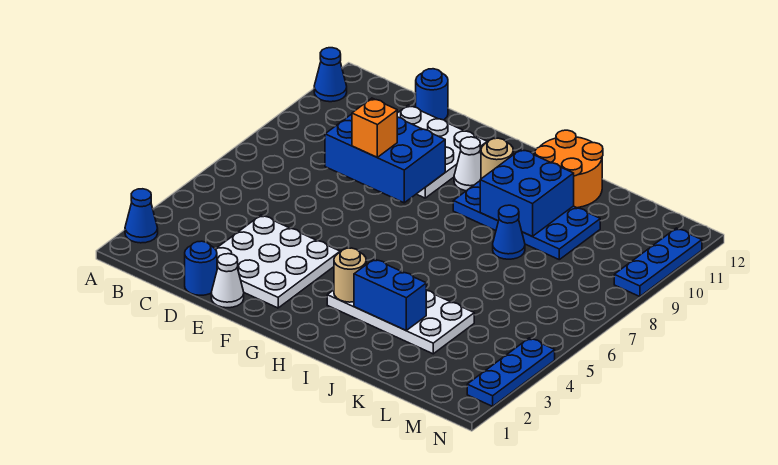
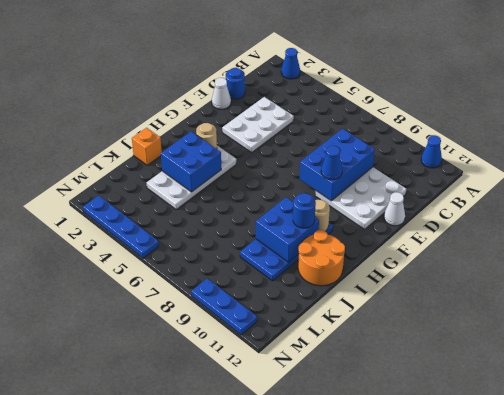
white 3x3 plate [216,215,340,308] -> white 2x3 plate [222,97,294,152]
blue 1x1 round brick [416,69,448,120] -> blue 1x1 round brick moved to [293,193,316,228]
orange 1x1 brick [352,98,397,157] -> orange 1x1 brick moved to [132,128,162,165]
white 1x1 cone [454,137,481,191] -> white 1x1 cone moved to [384,192,405,226]
blue 1x2 brick [354,259,426,330] -> blue 2x2 brick [161,132,221,192]
blue 1x1 cone [493,205,525,259] -> blue 1x1 cone moved to [321,146,342,180]
blue 1x3 plate [467,338,555,406] -> blue 1x4 plate [83,195,159,258]

